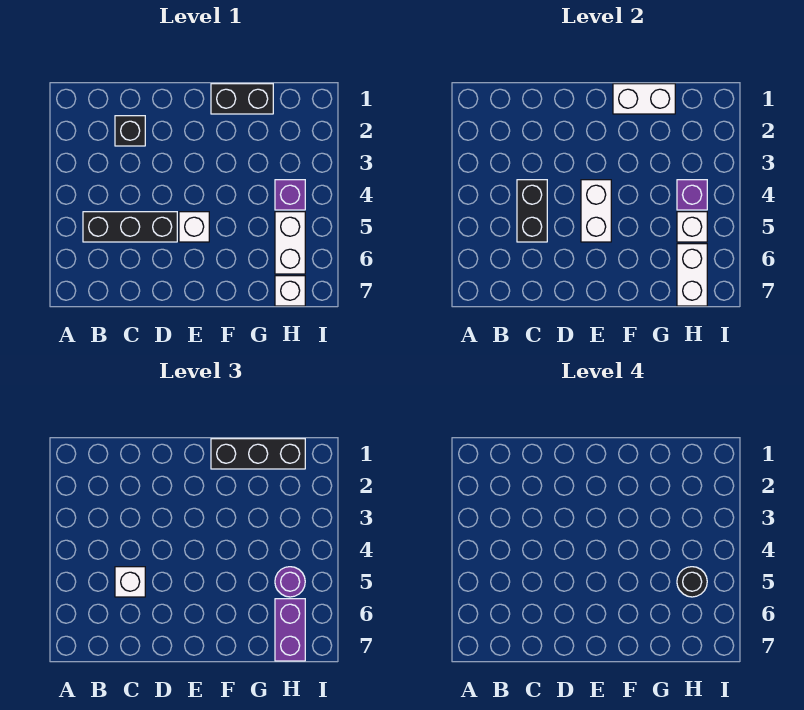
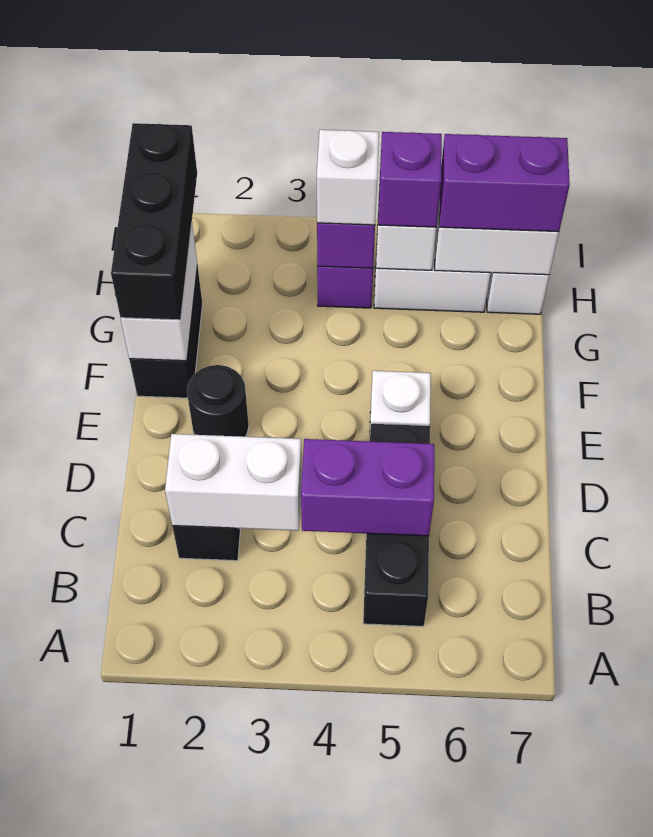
black 1x2 brick [517,180,547,242] -> purple 1x2 brick [301,439,434,536]
white 1x1 brick [115,567,145,597] -> white 1x1 brick moved to [317,130,379,225]
white 1x2 brick [581,180,611,242] -> white 1x2 brick moved to [165,434,302,531]
purple 1x1 round brick [275,567,305,597] -> purple 1x1 brick [378,132,442,227]
black 1x1 round brick [677,567,707,597] -> black 1x1 round brick moved to [187,365,249,437]

